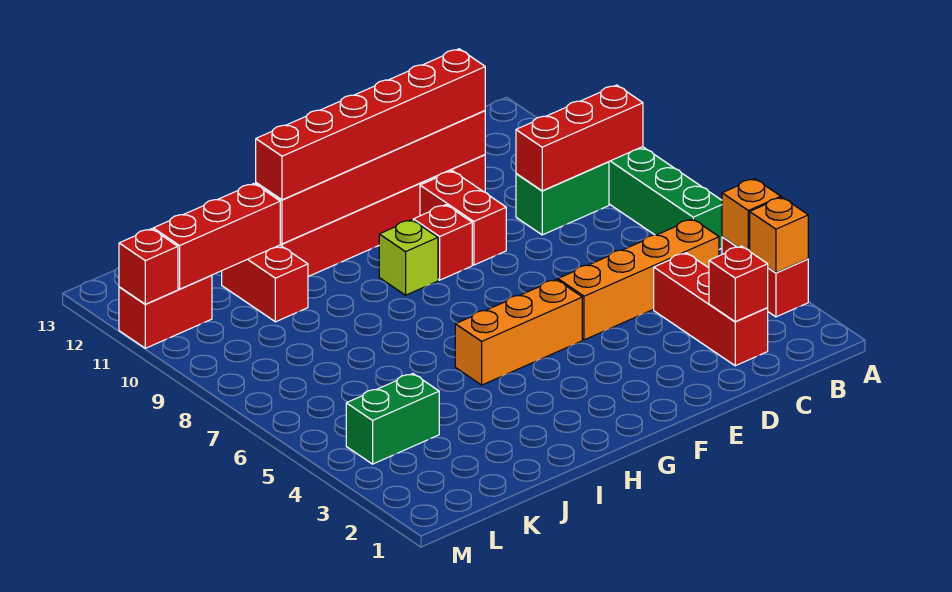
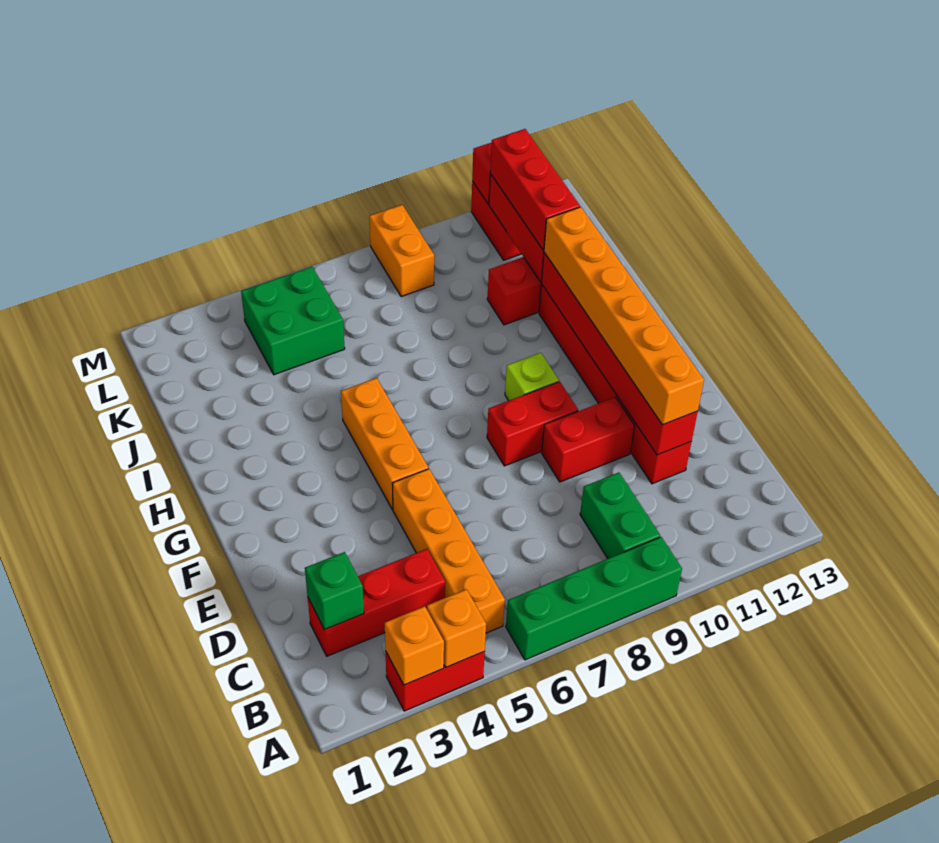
red 1x3 brick [516,85,643,191] -> red 1x3 brick moved to [490,129,580,250]
red 1x1 brick [709,246,768,322] -> green 1x1 brick [305,552,364,630]
red 1x6 brick [256,49,485,200] -> orange 1x6 brick [544,207,704,425]
red 1x1 brick [413,205,472,280] -> red 1x2 brick [487,382,578,466]
green 1x2 brick [346,374,439,464] -> green 2x2 brick [241,267,345,375]
none -> orange 1x2 brick [369,205,434,297]

